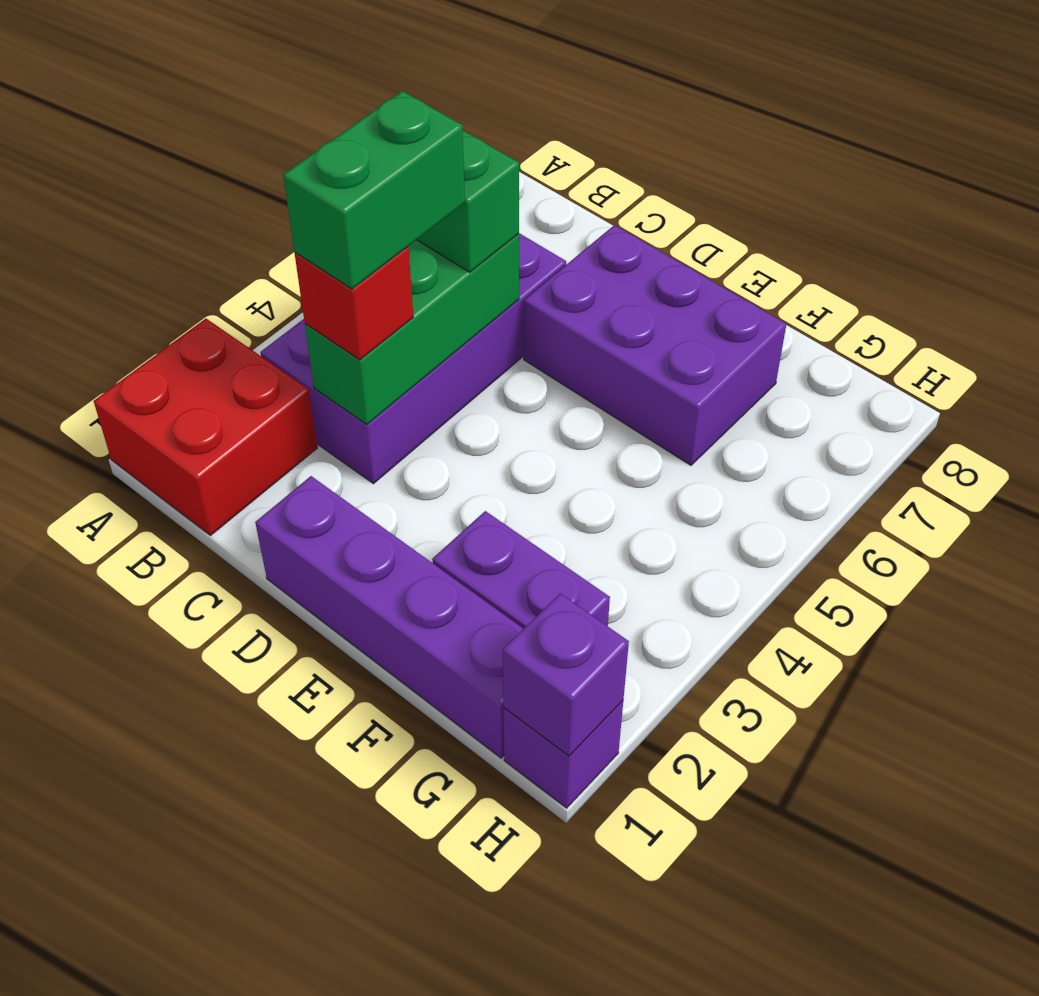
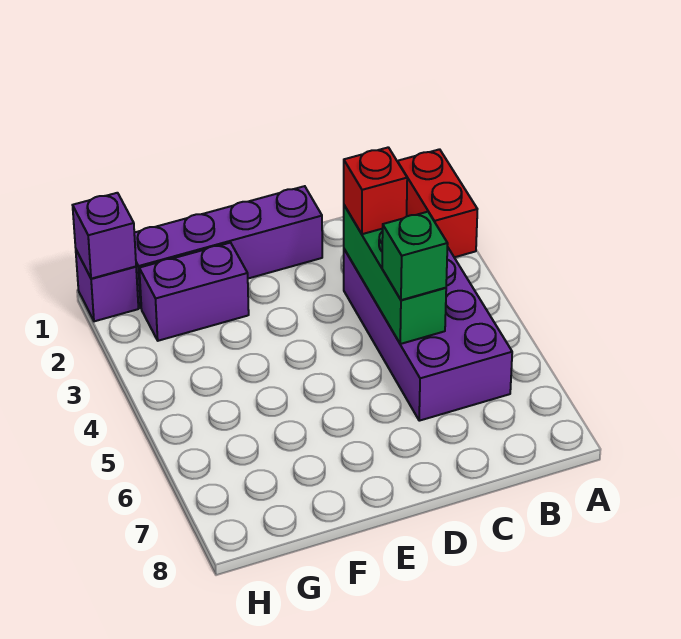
red 2x2 brick [94,319,317,535] -> red 1x2 brick [397,149,477,257]
green 1x2 brick [283,91,465,289] -> none
purple 2x3 brick [524,225,786,465] -> none

